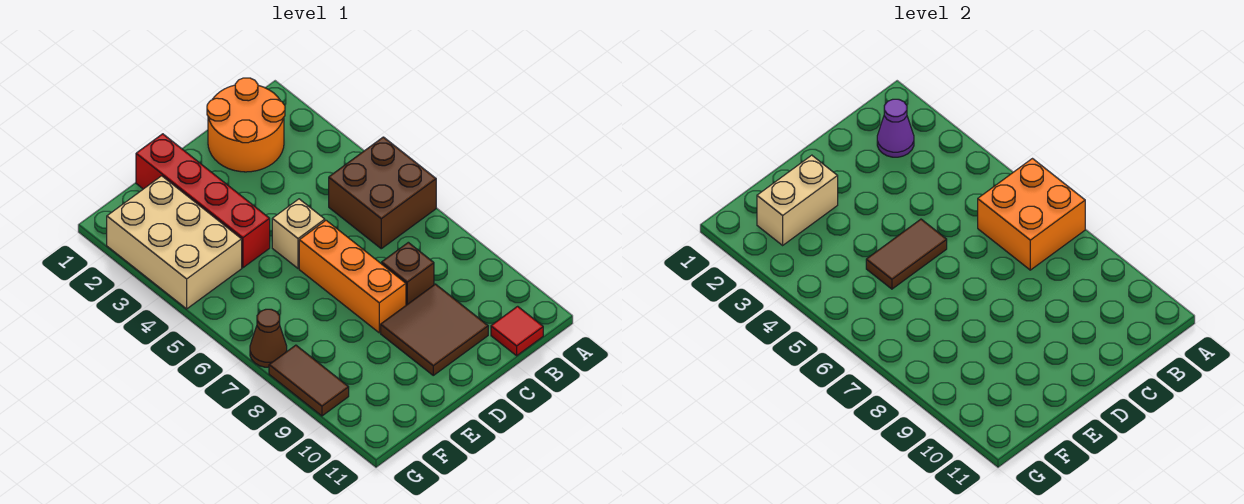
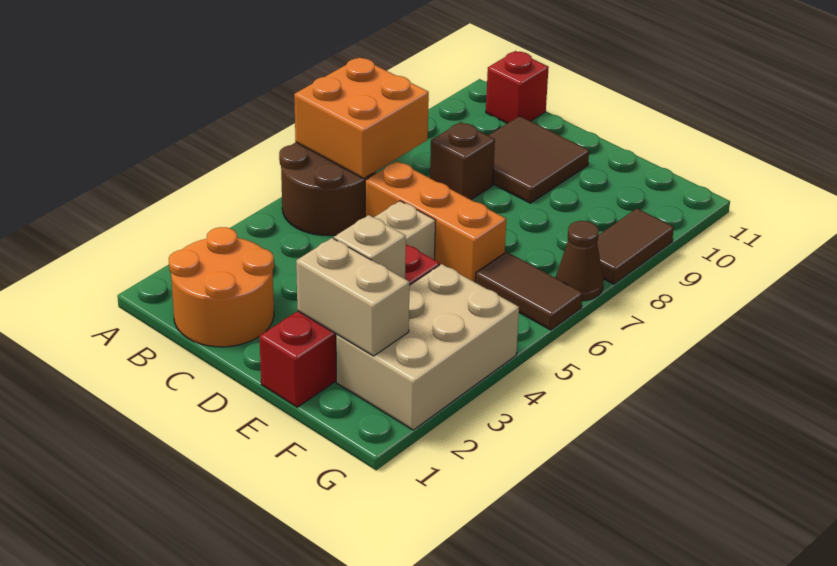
brown 2x2 brick [329,137,436,249] -> brown 2x2 round brick [279,142,376,236]
purple 1x1 cone [877,99,914,157] -> none
red 1x1 tile [491,306,543,356] -> red 1x1 brick [486,51,549,123]
brown 1x2 tile [866,219,947,289] -> brown 1x2 tile moved to [475,252,583,330]
orange 1x3 brick [299,220,406,333] -> orange 1x3 brick turned to [365,161,506,282]
none -> tan 1x1 brick [334,215,406,279]

